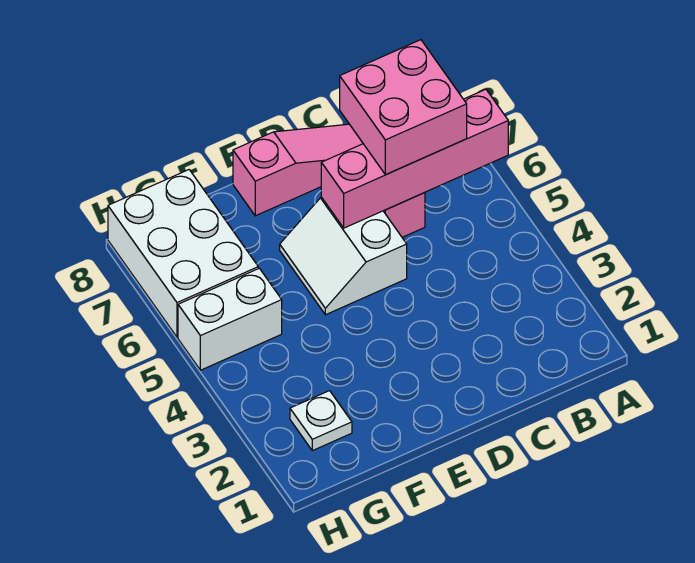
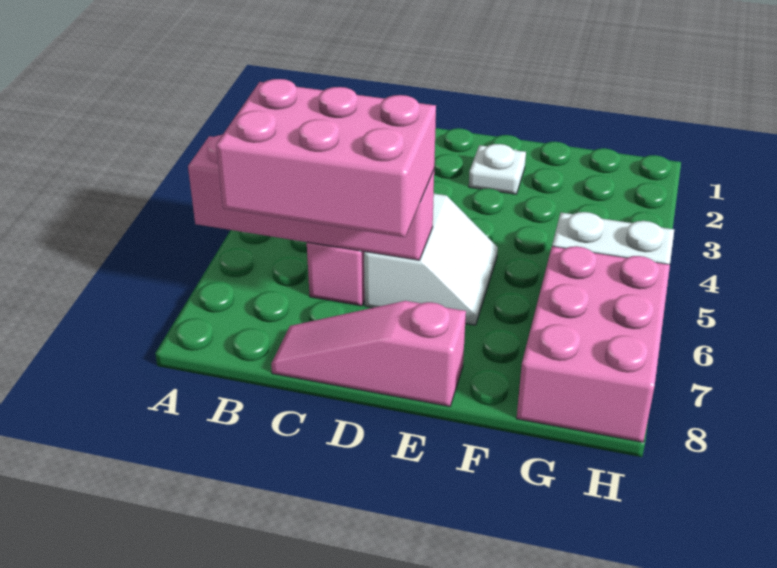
pink 2x2 brick [340,40,467,175] -> pink 2x3 brick [216,79,436,237]
white 1x1 plate [290,391,352,451] -> white 1x1 plate moved to [469,144,526,194]
white 2x3 brick [108,170,258,337] -> pink 2x3 brick [516,246,670,442]

